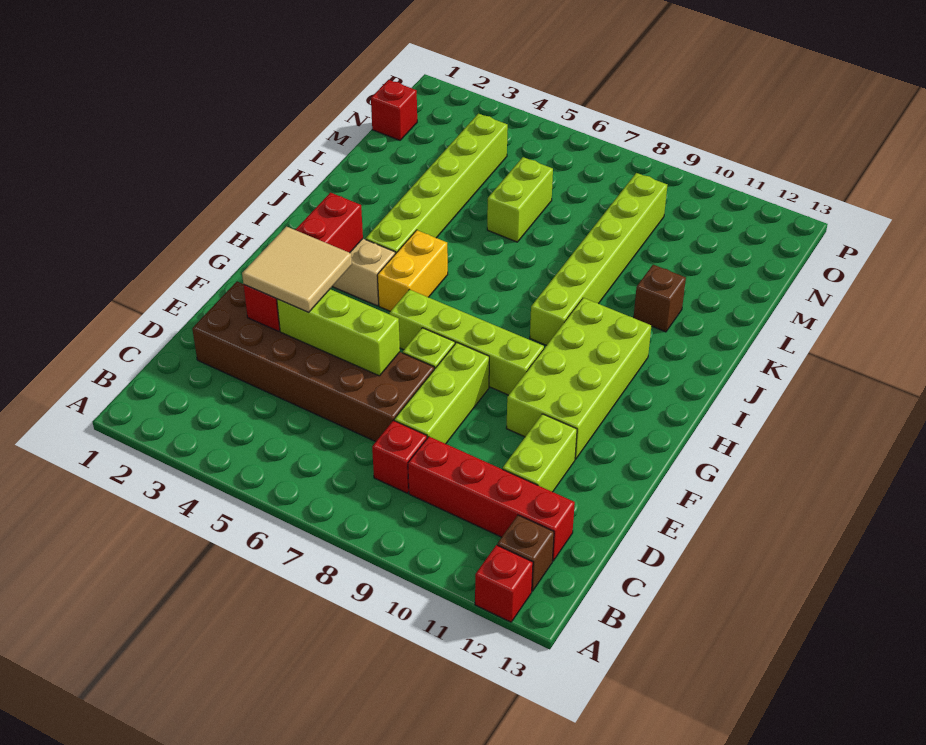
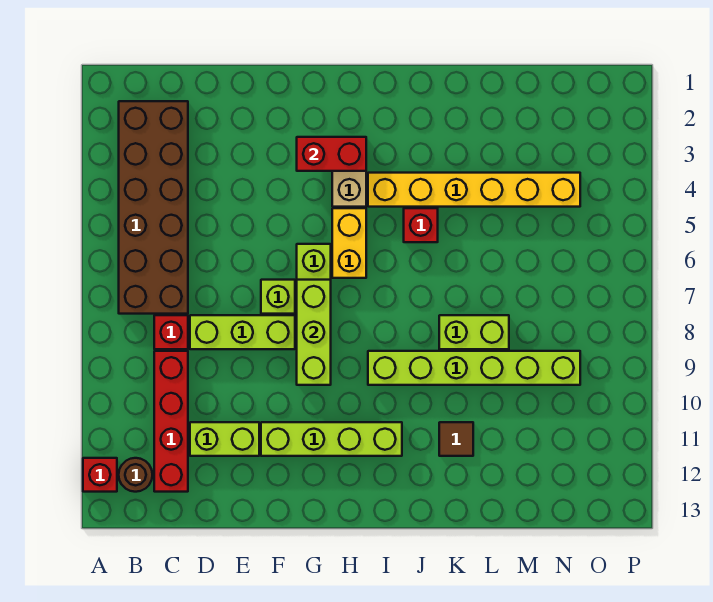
brown 1x1 brick [497,515,554,591] -> brown 1x1 round brick [119,458,152,492]
brown 2x6 brick [192,281,434,442] -> brown 2x6 brick moved to [119,101,188,314]
red 1x4 brick [244,193,363,331] -> red 1x2 brick [297,137,366,171]
tan 2x2 tile [242,227,352,312] -> none
lime 1x3 brick [277,289,400,376] -> lime 1x3 brick moved to [297,280,331,385]
lime 2x4 brick [506,298,651,459] -> lime 1x4 brick [261,422,402,456]
yellow 1x2 brick [377,230,448,311] -> yellow 1x2 brick turned to [332,208,366,278]
lime 1x6 brick [366,114,508,254] -> yellow 1x6 brick [368,173,580,207]
brown 1x1 brick [634,265,686,332] -> brown 1x1 tile [439,422,473,456]
lime 1x2 brick [487,157,553,242] -> lime 1x2 brick moved to [439,315,509,349]
red 1x1 brick [371,80,417,140] -> red 1x1 brick moved to [404,208,438,242]

